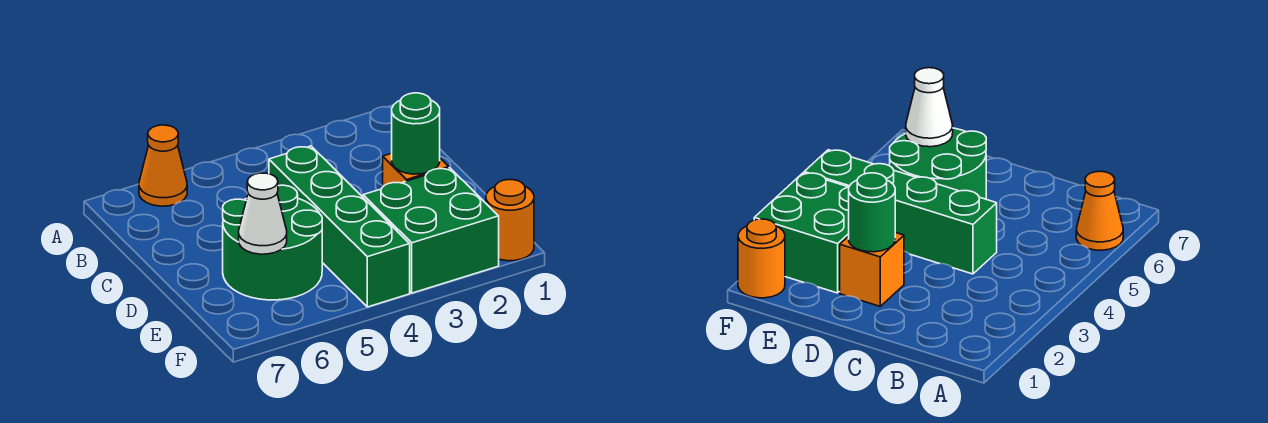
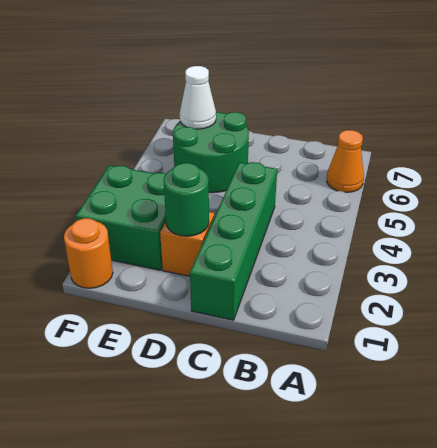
green 1x4 brick [269,146,410,307] -> green 1x4 brick turned to [190,162,277,320]

